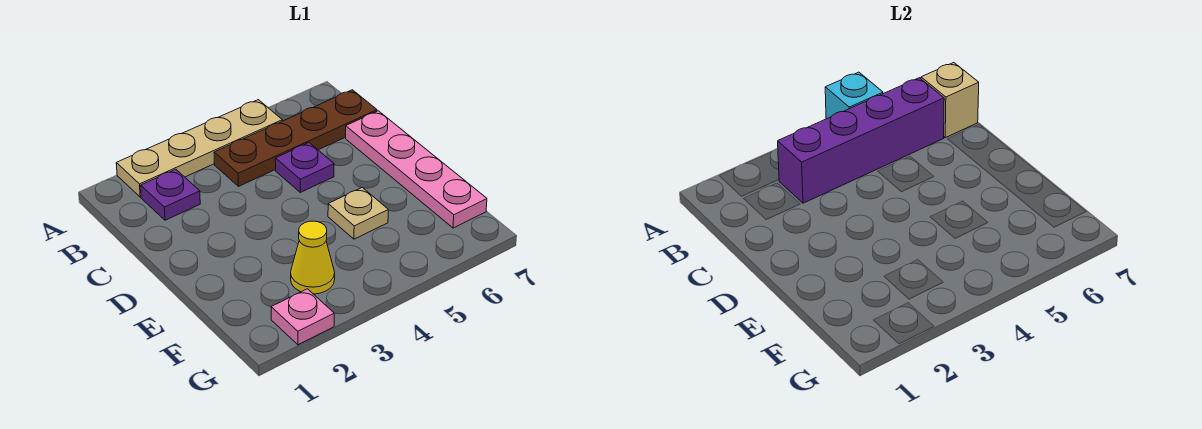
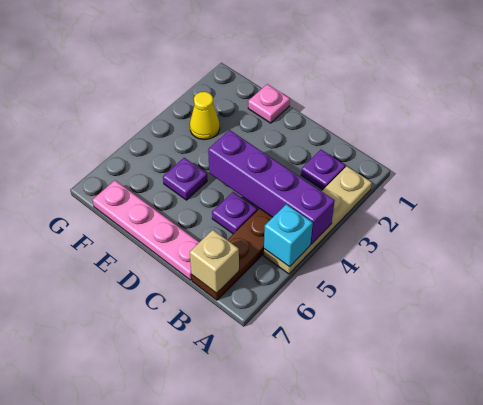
purple 1x4 brick [778,78,944,203] -> purple 1x4 brick turned to [208,130,335,244]
tan 1x1 plate [328,188,388,239] -> purple 1x1 plate [163,158,207,200]
pink 1x1 plate [271,289,334,345] -> pink 1x1 plate moved to [248,84,290,123]

